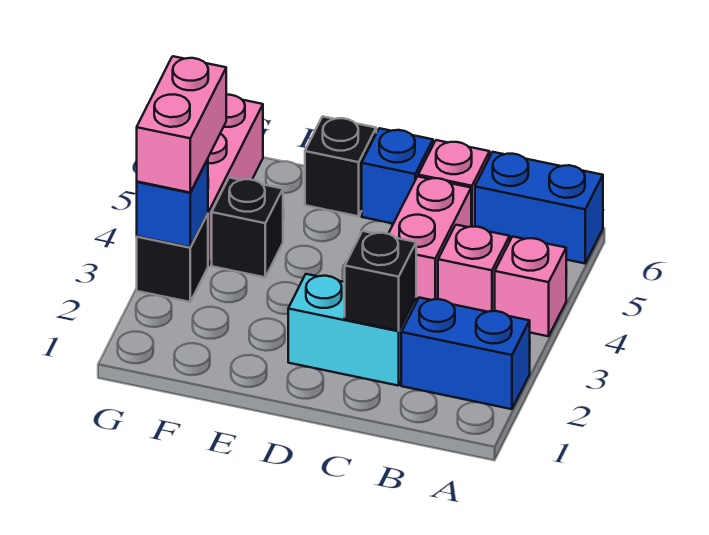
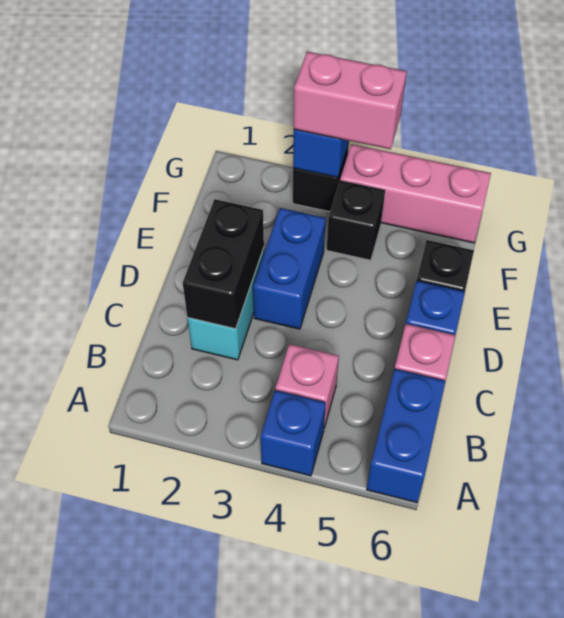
blue 1x2 brick [401,298,530,409] -> blue 1x2 brick moved to [253,208,326,329]
pink 1x1 brick [495,236,566,336] -> blue 1x1 brick [261,390,326,476]
black 1x1 brick [345,231,416,331] -> black 1x2 brick [183,199,264,329]
pink 1x2 brick [389,177,471,302] -> none

